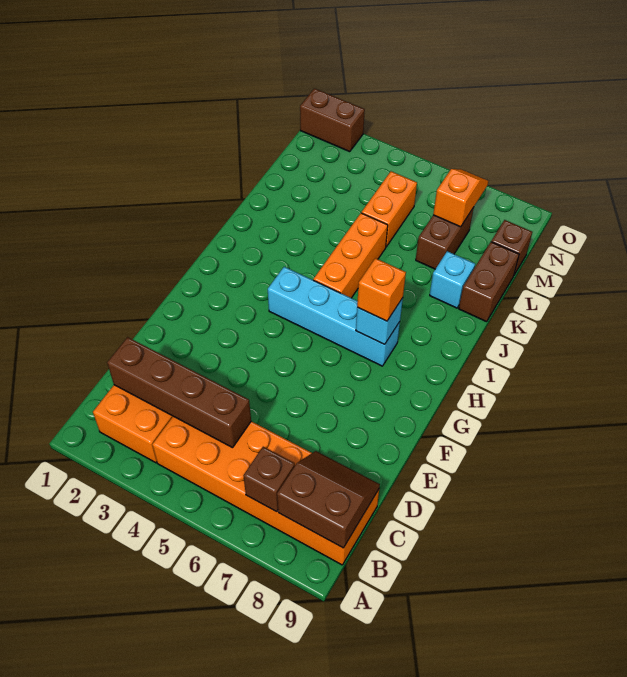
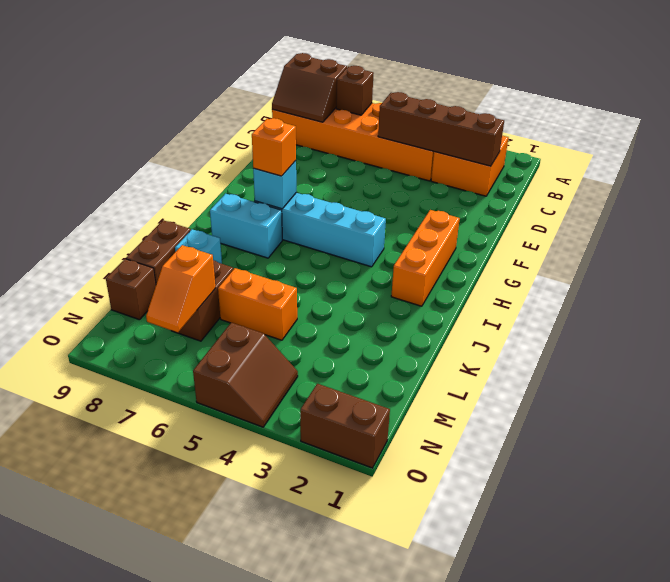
orange 1x3 brick [313,213,388,298] -> orange 1x3 brick moved to [391,210,460,306]
none -> cyan 1x2 brick [210,194,282,258]
orange 1x2 brick [362,171,417,247] -> orange 1x2 brick turned to [218,268,297,340]
none -> brown 2x2 slope [193,323,298,427]

